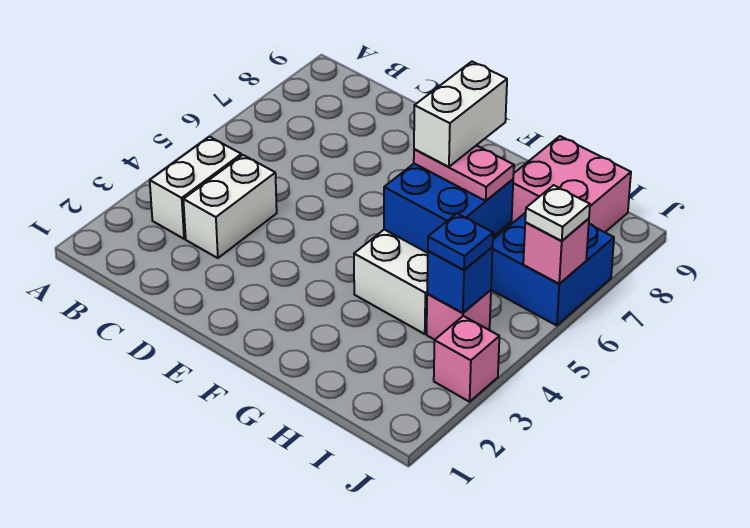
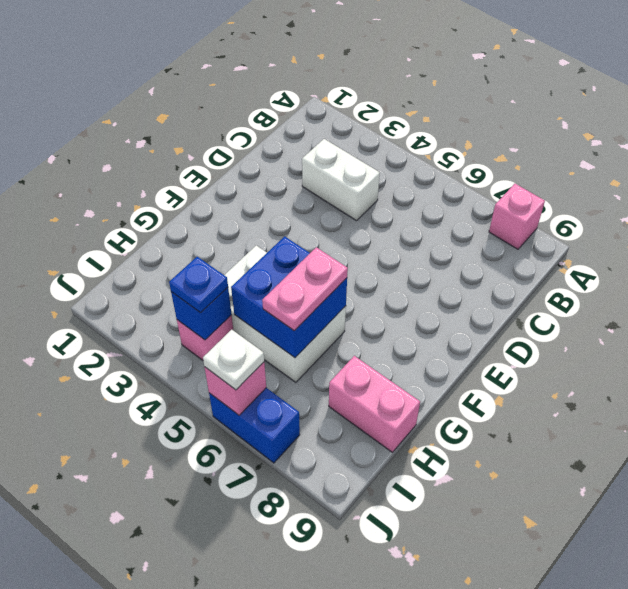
white 1x2 brick [150,137,241,239] -> none
white 1x2 brick [414,62,507,167] -> none
pink 2x2 brick [511,136,631,232] -> pink 1x2 brick [329,356,420,452]
blue 2x2 brick [491,213,614,326] -> blue 1x2 brick [209,388,300,463]
pink 1x1 brick [434,316,499,402] -> pink 1x1 brick moved to [489,184,545,249]

